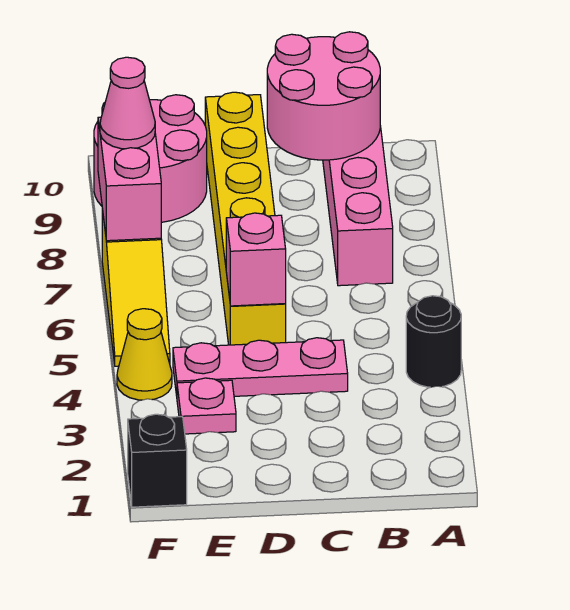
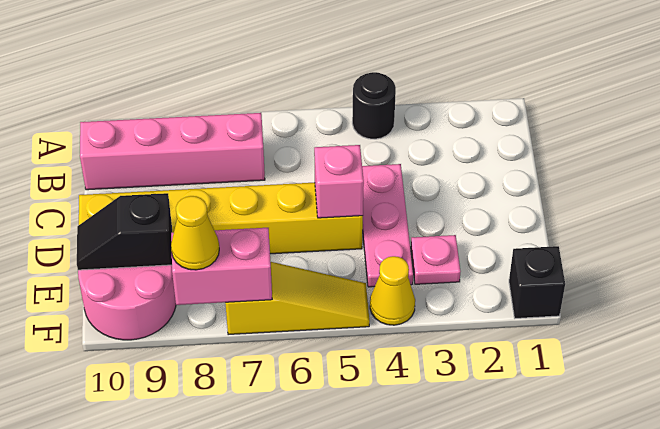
pink 2x2 round brick [267,32,380,160] -> none
none -> black 1x2 slope [77,193,172,270]
pink 1x1 cone [100,57,155,149] -> yellow 1x1 cone [171,196,219,270]

